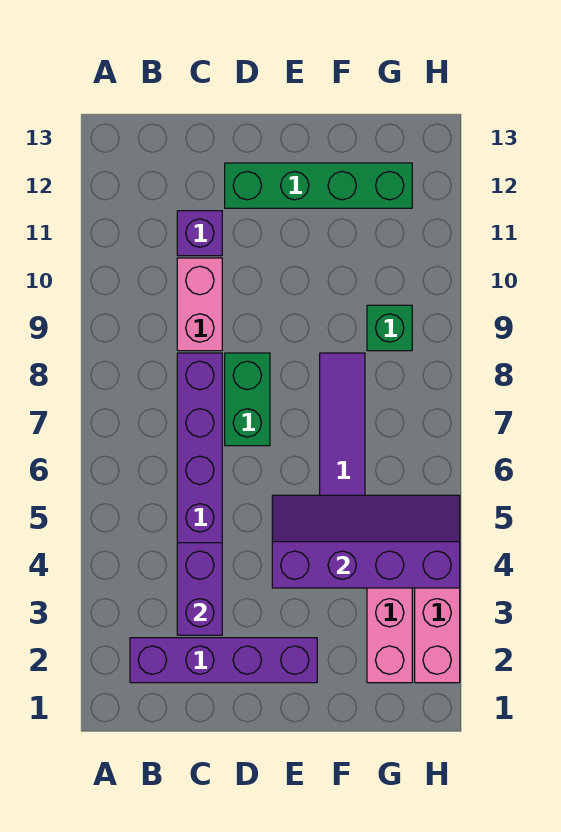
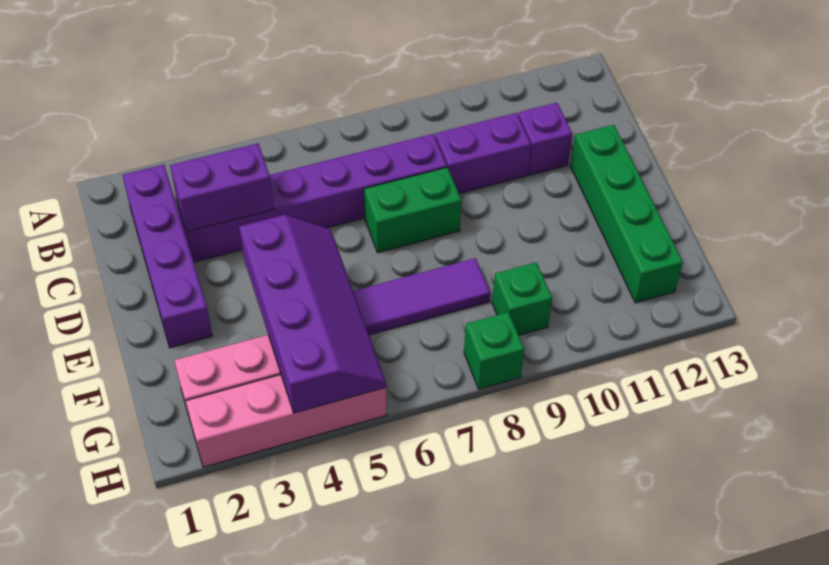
pink 1x2 brick [177,258,222,351] -> purple 1x2 brick [435,113,531,193]
none -> green 1x1 brick [464,312,524,389]

